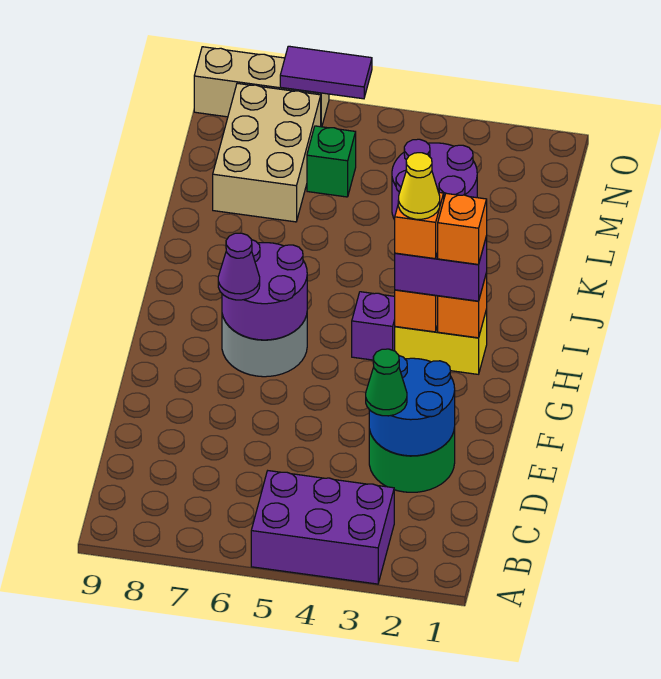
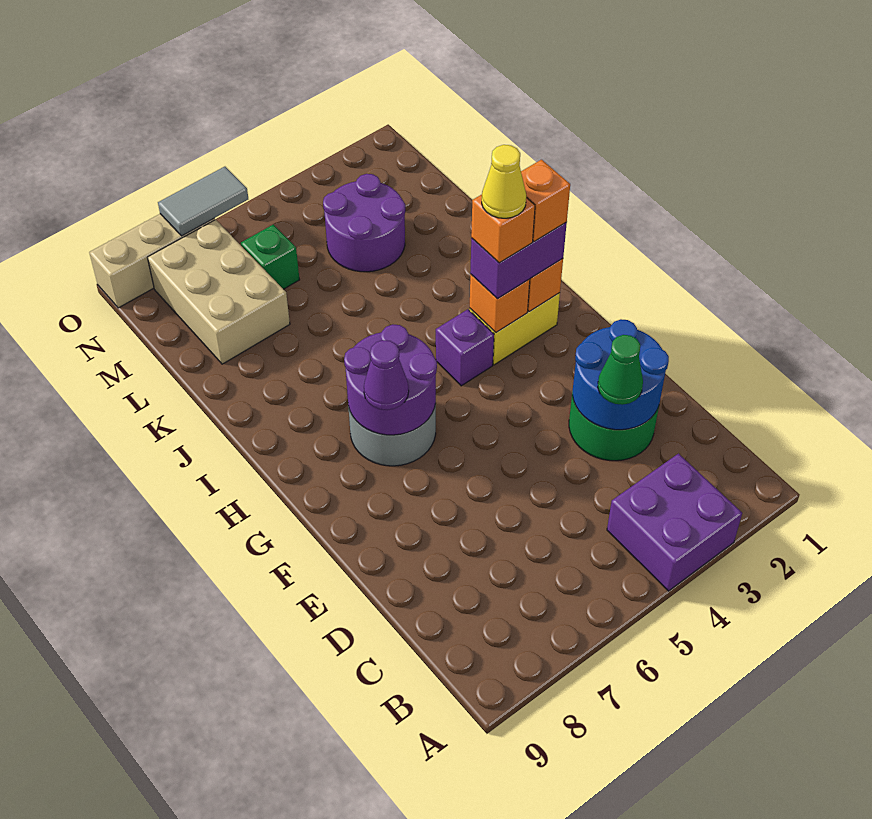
purple 2x3 brick [251,471,394,584] -> purple 2x2 brick [607,454,742,591]
purple 1x2 tile [280,46,372,99] -> grey 1x2 tile [158,167,248,236]

